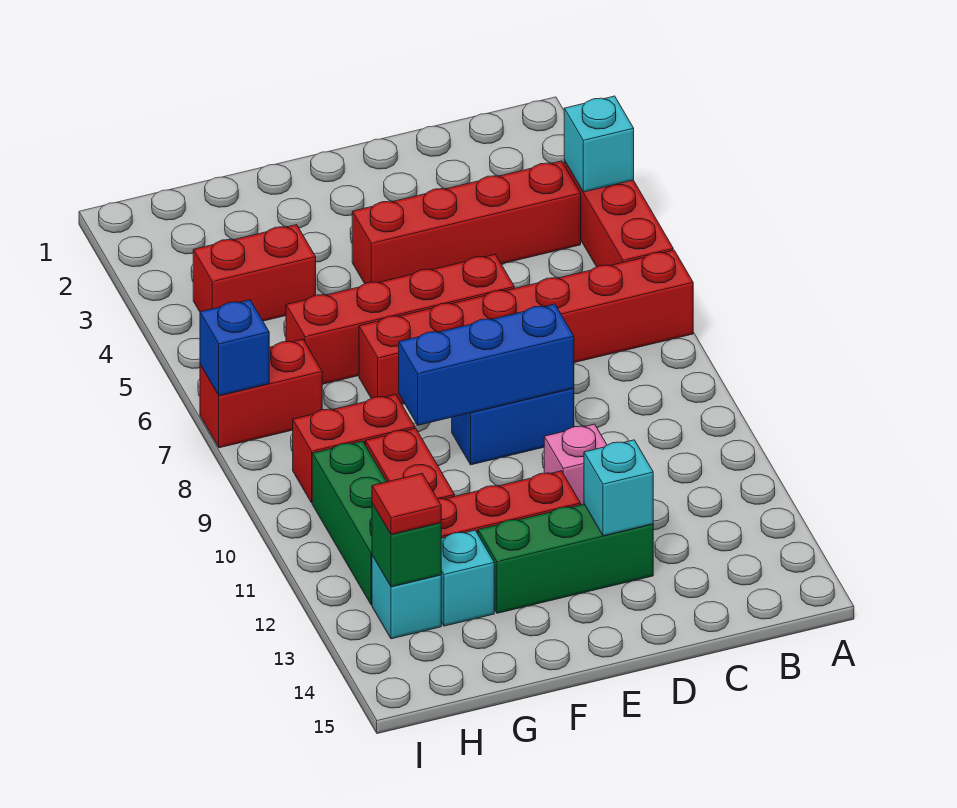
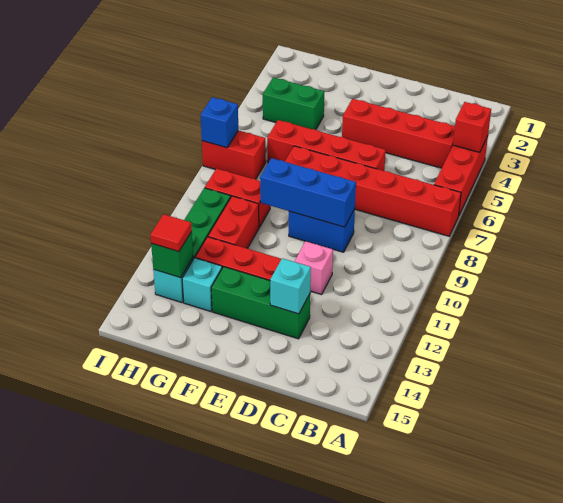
cyan 1x1 brick [564,96,634,192] -> red 1x1 brick [453,102,491,152]
red 1x2 brick [193,225,316,321] -> green 1x2 brick [263,77,324,129]

